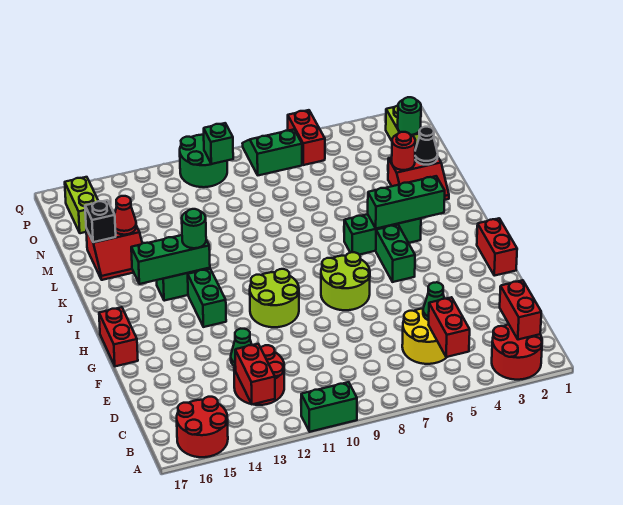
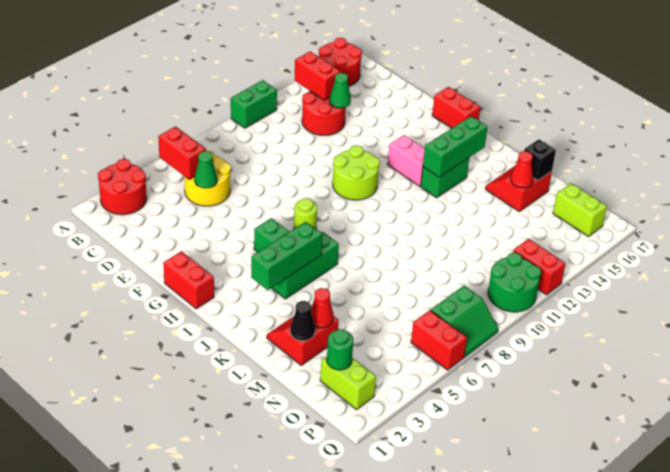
red 1x2 brick [500,280,541,340] -> red 1x2 brick moved to [513,239,565,295]
lime 2x2 round brick [321,252,370,310] -> lime 1x1 round brick [294,199,317,229]
green 1x2 brick [188,269,226,327] -> pink 1x2 brick [388,135,425,186]
green 1x1 round brick [182,209,206,248] -> none
red 1x1 round brick [392,132,415,170] -> red 1x1 cone [311,288,334,328]
green 1x1 brick [204,123,233,164] -> none

